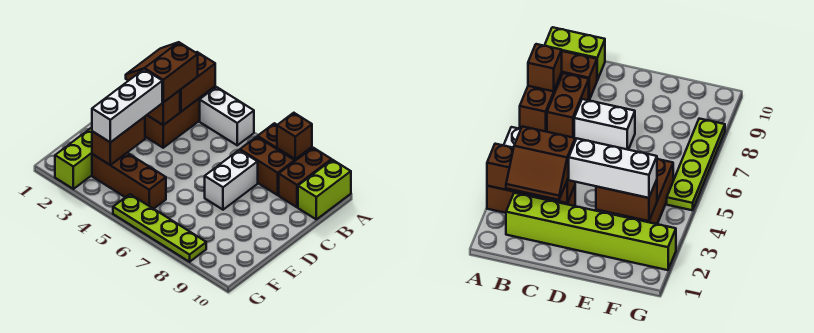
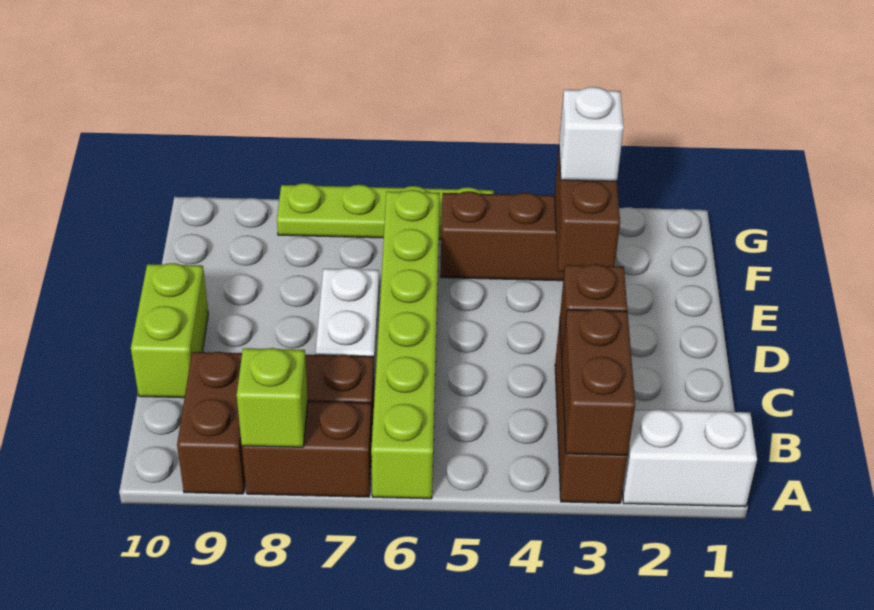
white 1x2 brick [200,87,254,145] -> white 1x2 brick moved to [622,410,757,507]
brown 1x1 brick [277,113,312,159] -> lime 1x1 brick [237,348,308,447]
lime 1x2 brick [298,160,351,219] -> lime 1x2 brick moved to [131,263,208,398]
lime 1x6 brick [55,128,92,189] -> lime 1x6 brick moved to [371,190,440,499]
brown 2x2 slope [126,42,198,102] -> none
white 1x3 brick [92,69,162,142] -> white 1x1 brick [559,87,624,181]

